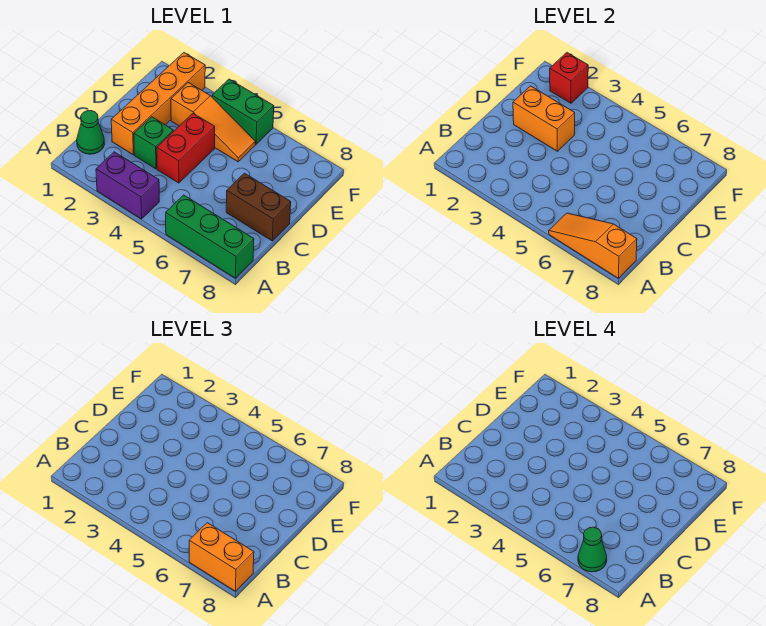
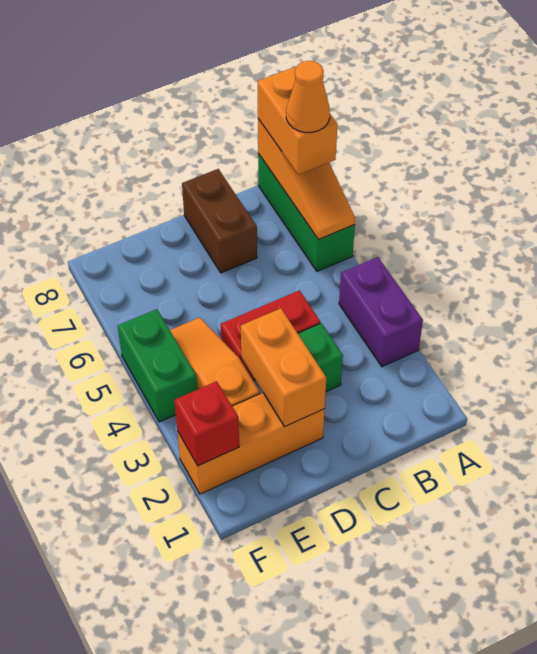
green 1x1 cone [578,527,607,572] -> orange 1x1 cone [286,61,330,133]
green 1x1 cone [77,111,104,154] -> none
orange 1x4 brick [111,53,205,155] -> orange 1x3 brick [177,393,325,494]

